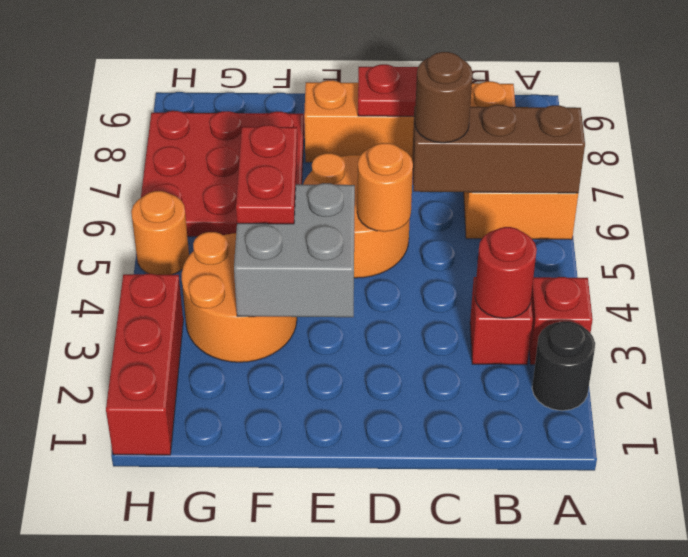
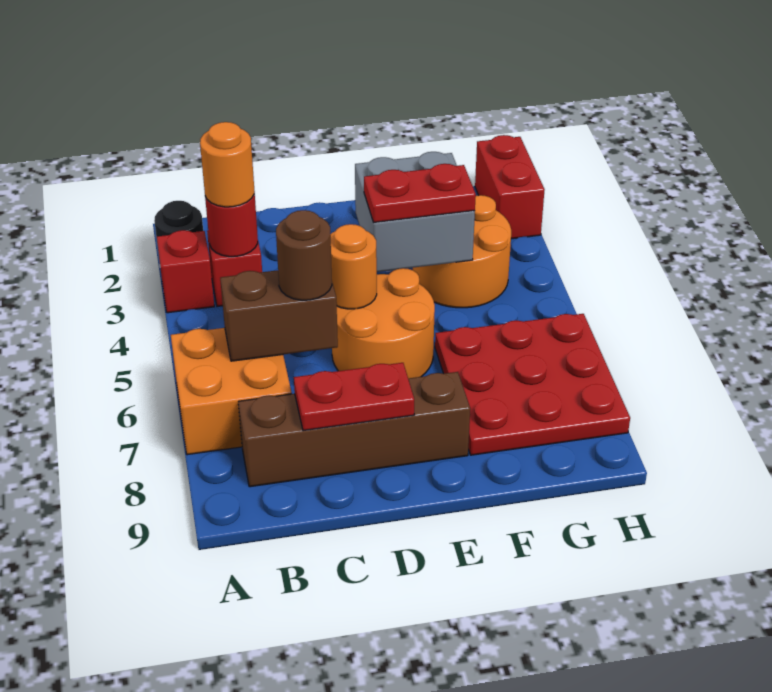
brown 1x3 brick [412,105,585,193] -> brown 1x2 brick [220,270,338,361]
orange 1x4 brick [304,80,515,162] -> brown 1x4 brick [238,372,470,487]
red 1x2 plate [236,125,297,224] -> red 1x2 plate turned to [364,164,476,223]
red 1x3 brick [106,274,183,455] -> red 1x2 brick [475,135,545,239]
orange 1x1 round brick [131,191,189,275] -> orange 1x1 round brick moved to [200,122,254,207]

